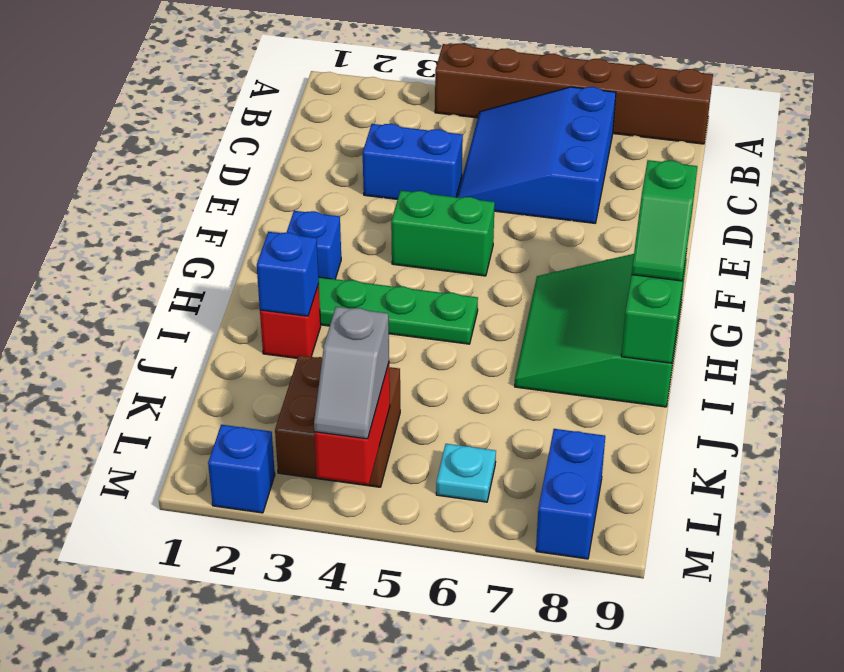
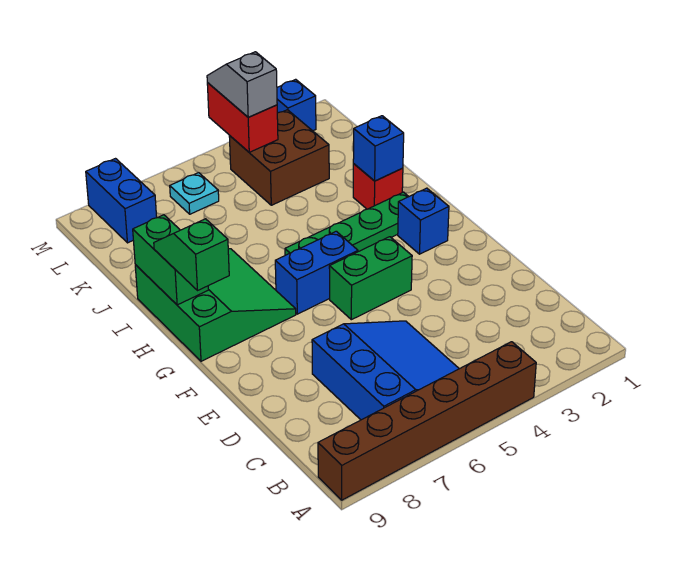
blue 1x2 brick [363,124,463,199] -> blue 1x2 brick moved to [275,231,358,314]

